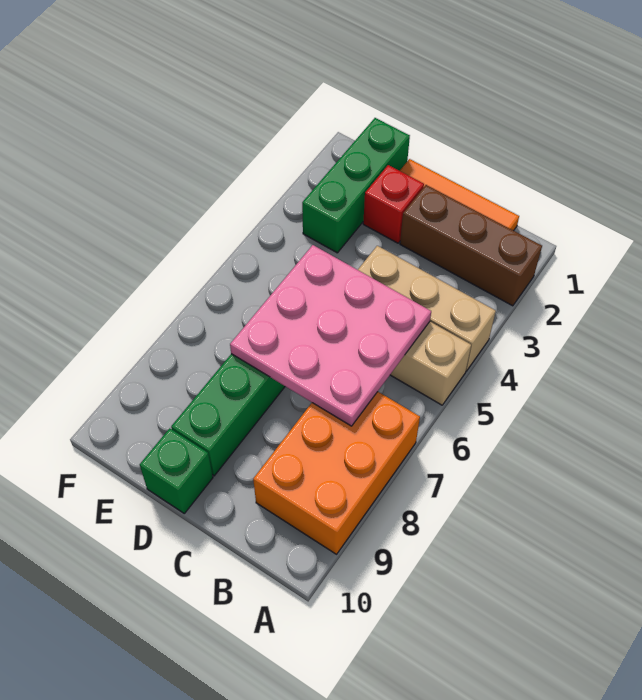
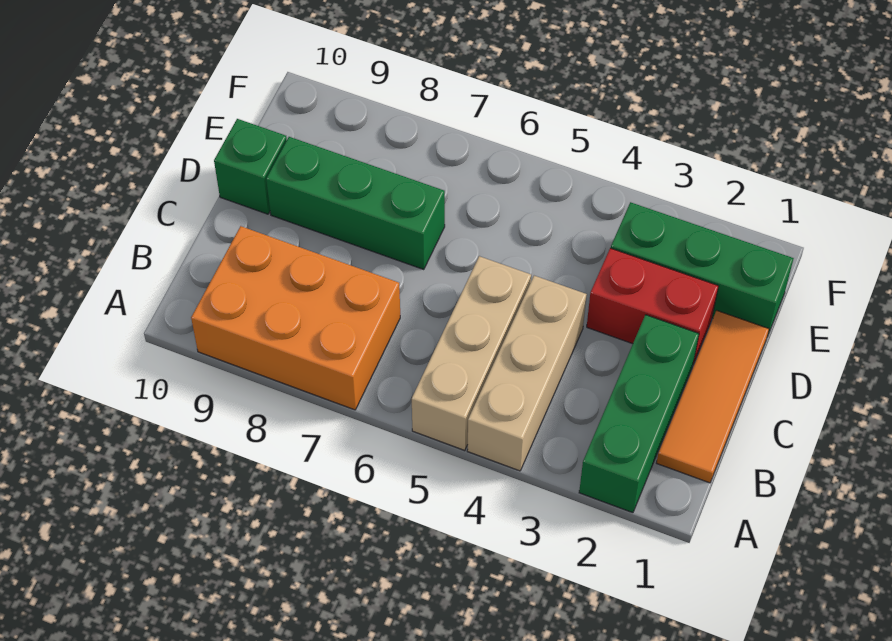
brown 1x3 brick [400,185,542,306] -> green 1x3 brick [579,315,699,513]
pink 3x3 plate [230,245,431,426] -> none
red 1x1 brick [363,165,424,243] -> red 1x2 brick [587,248,718,364]

